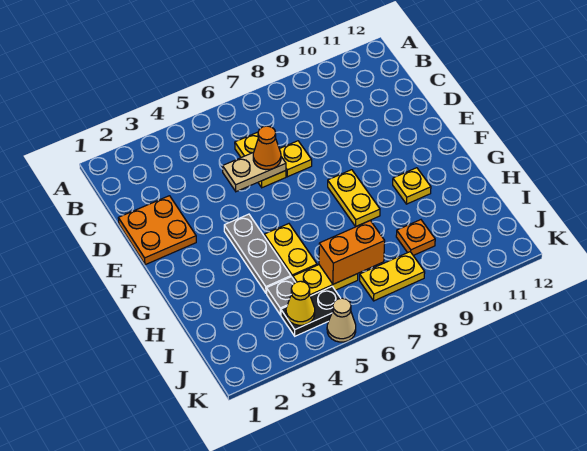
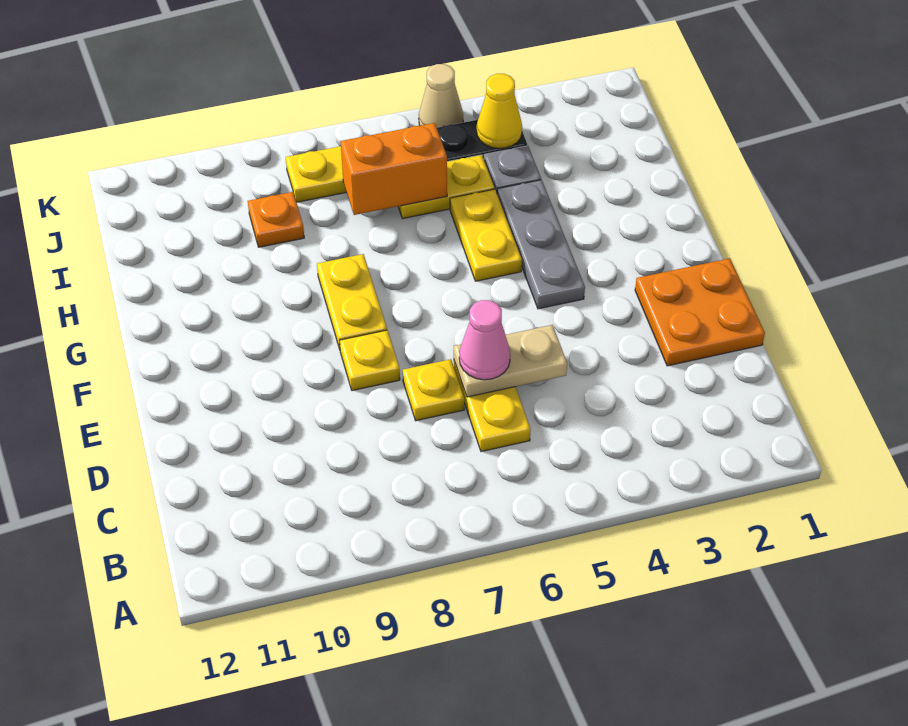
orange 1x1 cone [253,126,281,170] -> pink 1x1 cone [459,300,510,380]
yellow 1x1 plate [393,168,431,204] -> yellow 1x1 plate moved to [340,330,400,391]

